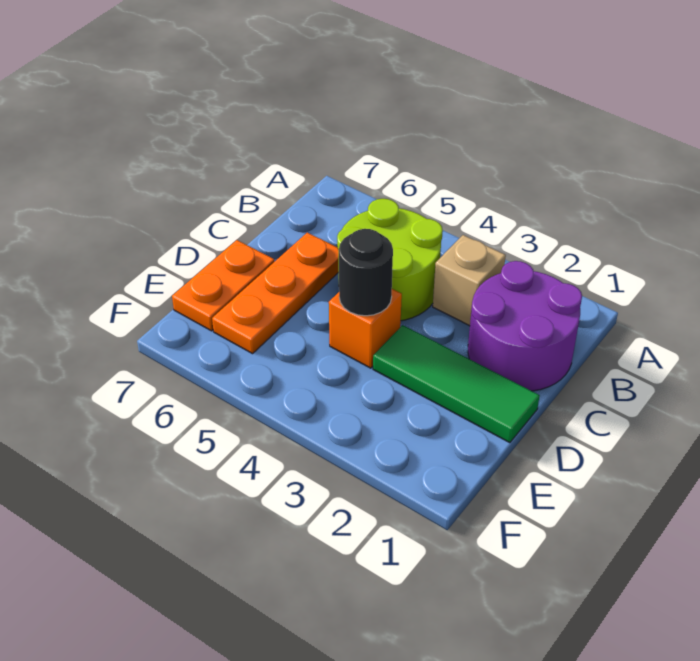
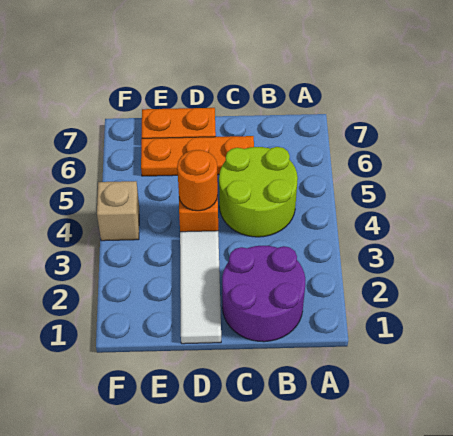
tan 1x1 brick [433,235,506,326] -> tan 1x1 brick moved to [97,181,139,241]
green 1x3 tile [373,325,540,443] -> white 1x3 tile [180,231,221,344]
black 1x1 round brick [339,229,393,316] -> orange 1x1 round brick [177,150,218,211]

